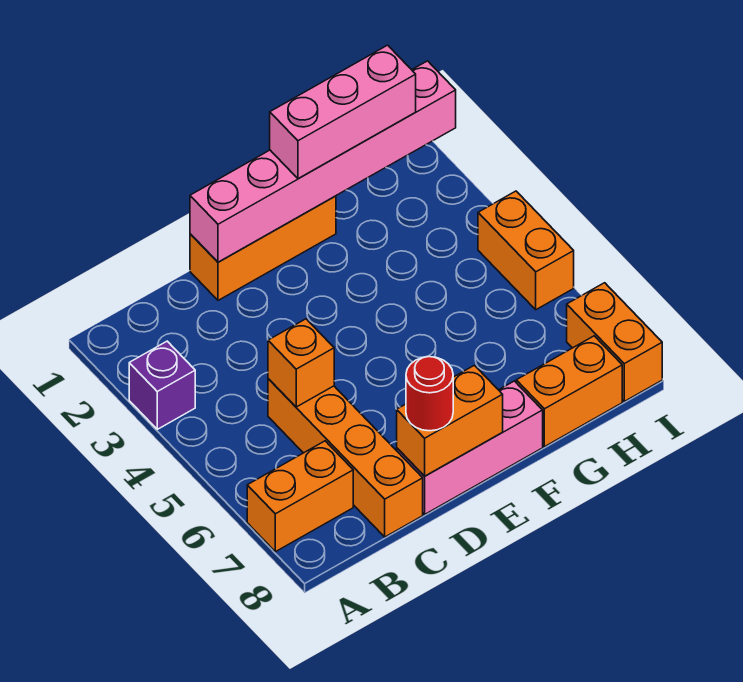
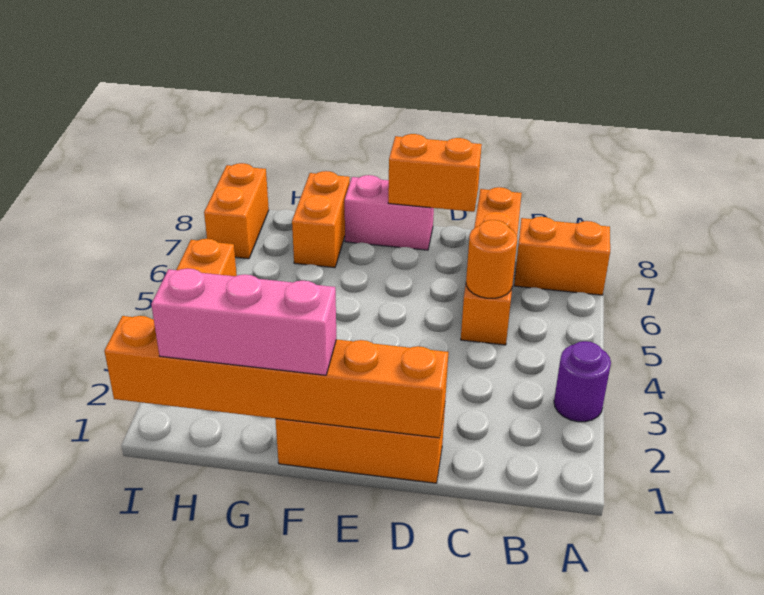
purple 1x1 brick [129,341,195,429] -> purple 1x1 round brick [554,341,611,422]
orange 1x1 brick [268,319,334,407] -> orange 1x1 round brick [466,220,517,298]
pink 1x6 brick [190,61,456,262] -> orange 1x6 brick [104,316,448,438]
pink 1x3 brick [397,381,543,514] -> pink 1x2 brick [345,175,434,250]
red 1x1 round brick [406,357,453,431] -> none
orange 1x2 brick [516,336,622,447] -> orange 1x2 brick turned to [292,171,350,268]

